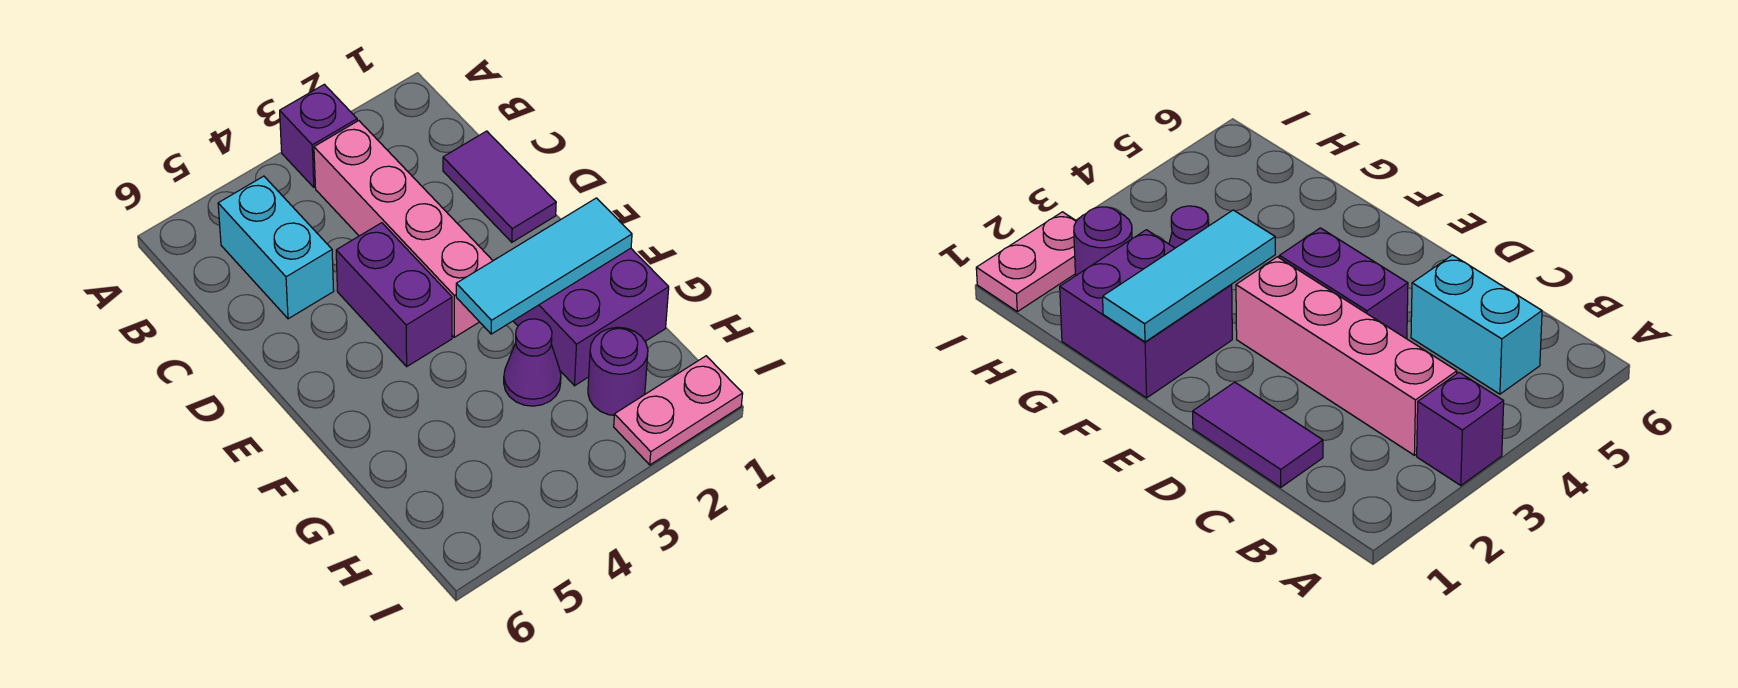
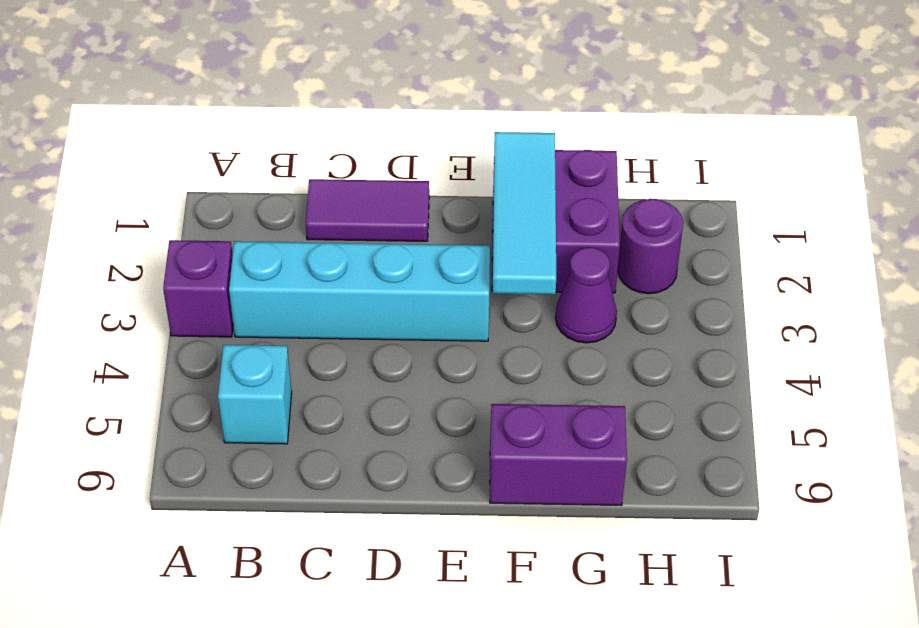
pink 1x4 brick [314,121,493,337] -> cyan 1x4 brick [229,241,490,341]
cyan 1x2 brick [218,176,334,319] -> cyan 1x1 brick [218,345,292,444]
purple 1x2 brick [336,223,452,366] -> purple 1x2 brick moved to [490,404,627,506]
pink 1x2 plate [614,356,743,465] -> none

